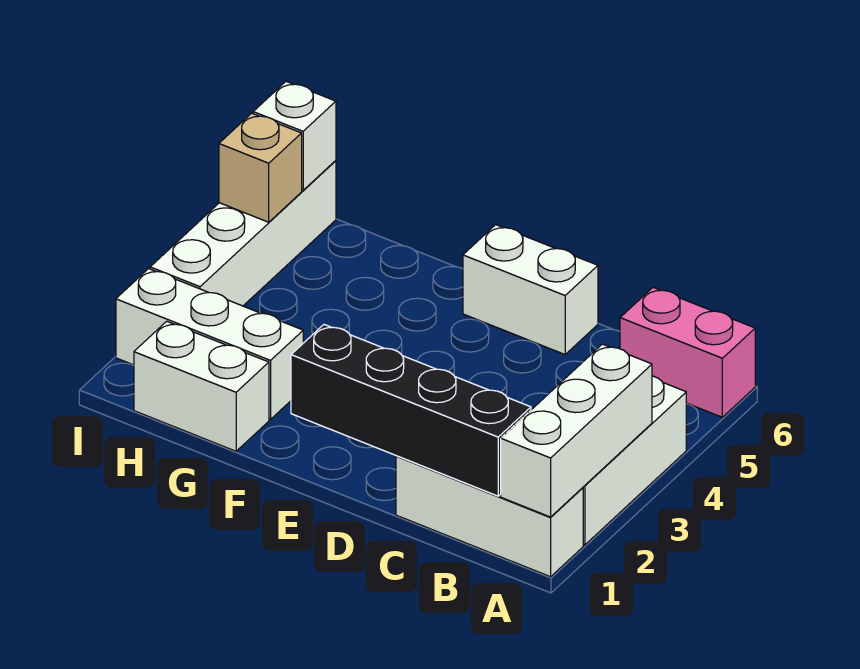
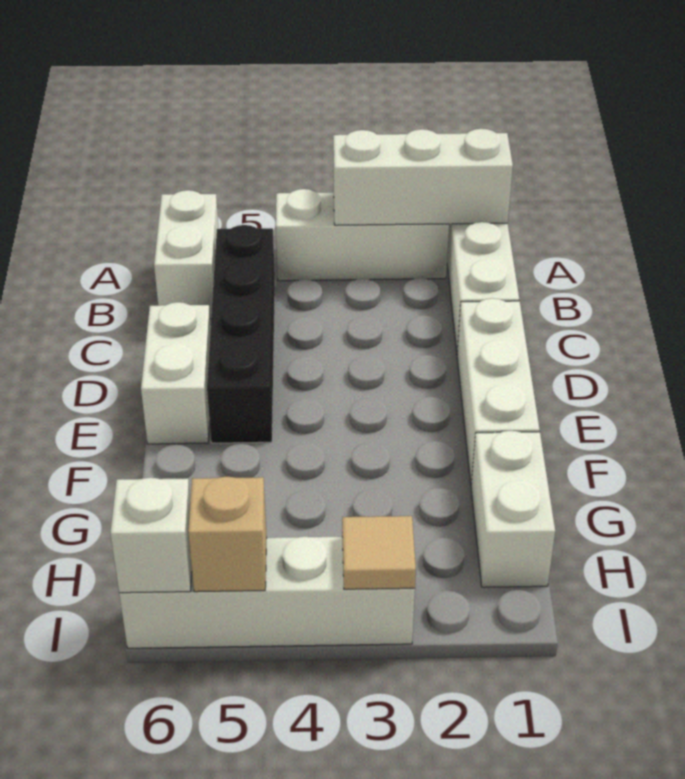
pink 1x2 brick [620,287,755,417] -> white 1x2 brick [154,190,218,319]
black 1x4 brick [291,325,531,496] -> black 1x4 brick moved to [207,225,275,443]
white 1x3 brick [116,269,303,419] -> white 1x3 brick moved to [457,298,540,484]
none -> tan 1x1 tile [342,516,416,589]

